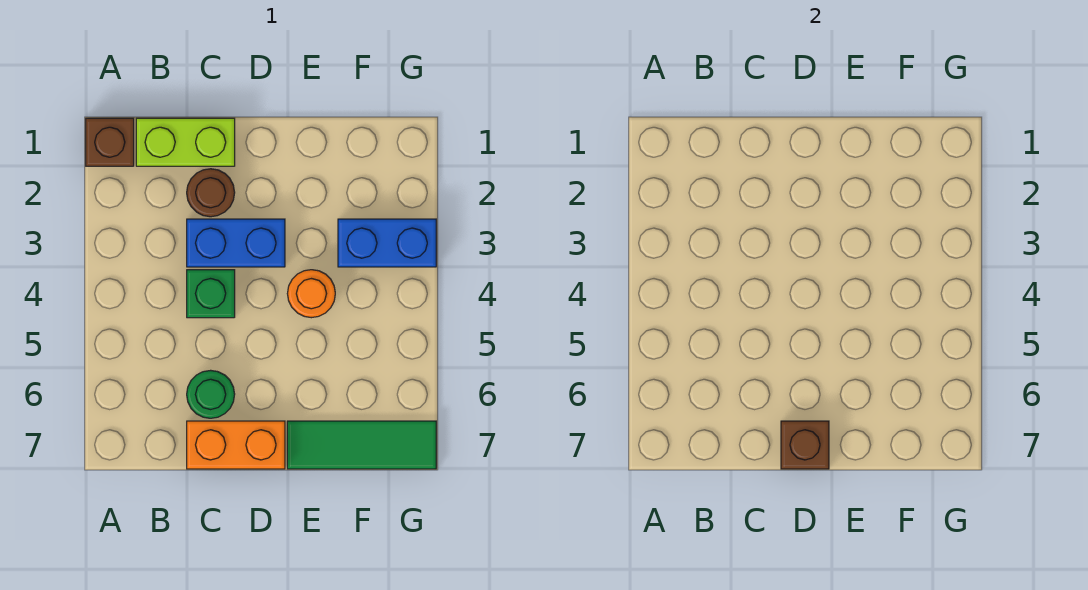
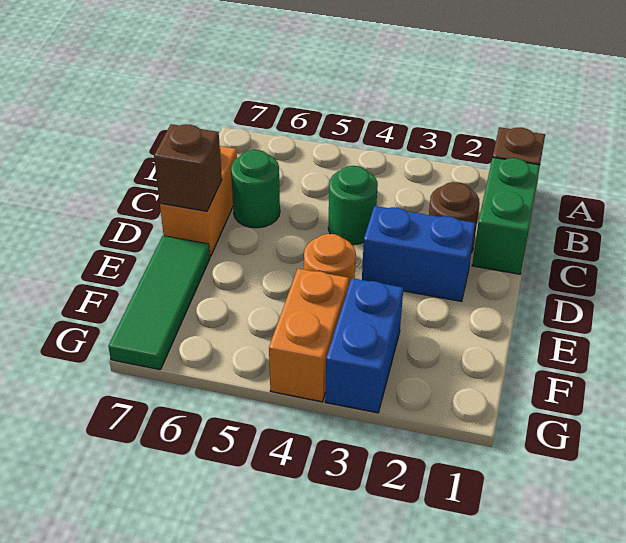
lime 1x2 brick [136,118,235,166] -> green 1x2 brick [472,157,540,274]
blue 1x2 brick [187,219,285,267] -> blue 1x2 brick turned to [362,206,475,301]
green 1x1 brick [187,270,235,318] -> green 1x1 round brick [328,166,378,245]
none -> orange 1x2 brick [269,269,349,402]

